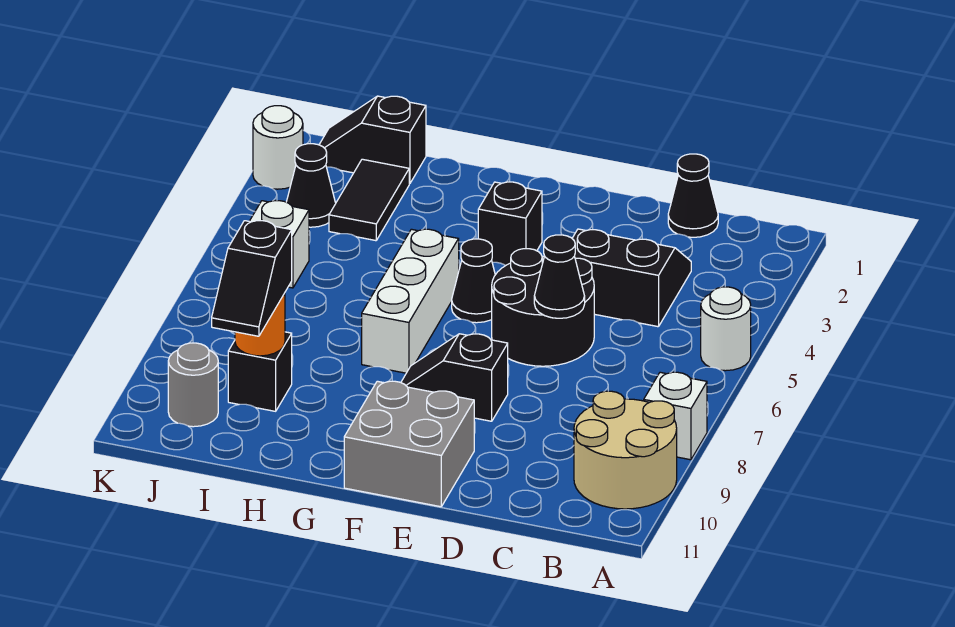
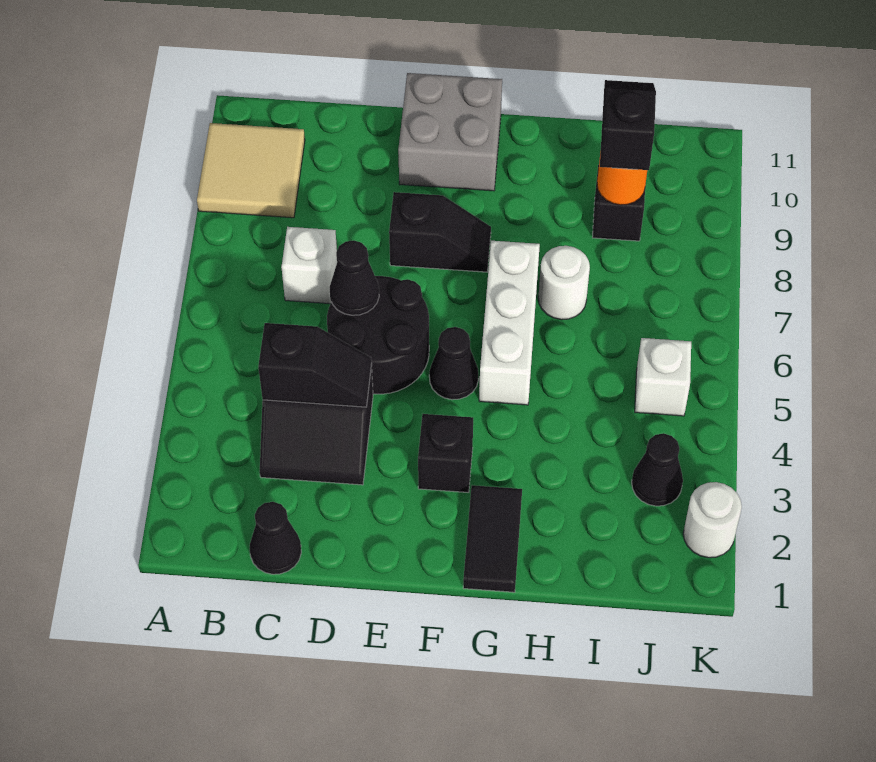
white 1x1 round brick [701,287,751,371] -> white 1x1 round brick moved to [538,246,590,320]
white 1x1 brick [644,372,707,460] -> white 1x1 brick moved to [281,227,337,304]
tan 2x2 round brick [574,391,677,509] -> tan 2x2 tile [197,123,305,218]
black 1x2 slope [319,96,426,184] -> black 1x2 slope moved to [258,323,372,407]
black 1x2 tile [329,159,409,241] -> black 1x2 tile moved to [463,485,522,592]
grey 1x1 round brick [168,343,218,427] -> none

